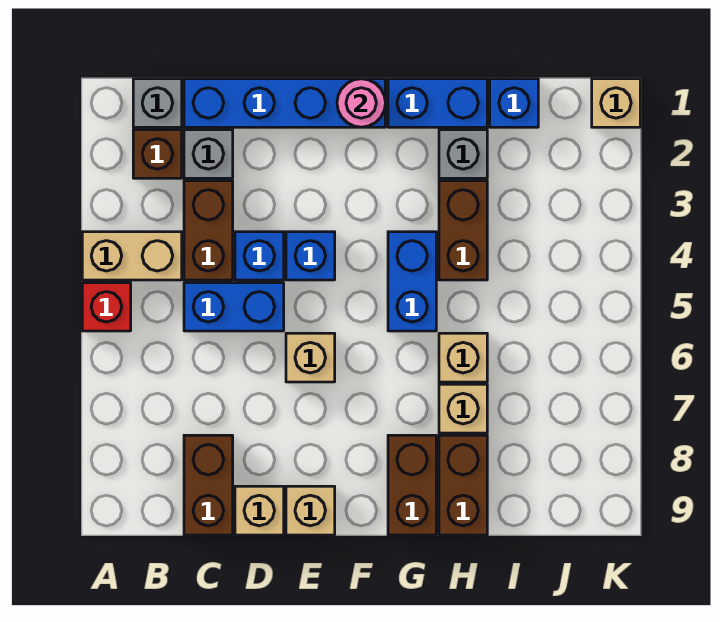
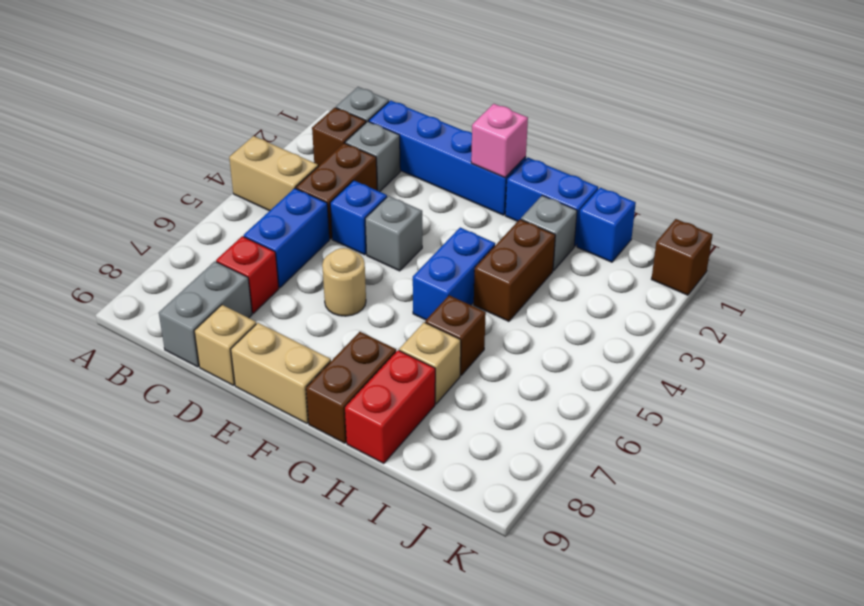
red 1x1 brick [82,283,131,331] -> red 1x1 brick moved to [216,236,279,313]
blue 1x2 brick [184,283,284,331] -> blue 1x2 brick turned to [244,188,329,288]
brown 1x2 brick [184,435,233,535] -> grey 1x2 brick [159,261,252,367]
blue 1x1 brick [286,232,335,280] -> grey 1x1 brick [365,196,422,271]
tan 1x1 brick [286,333,335,382] -> tan 1x1 round brick [322,248,366,316]
tan 1x1 brick [286,486,335,535] -> tan 1x2 brick [231,323,331,423]
pink 1x1 round brick [337,79,385,127] -> pink 1x1 brick [471,104,528,178]
tan 1x1 brick [439,333,487,382] -> brown 1x1 brick [425,295,486,375]
brown 1x2 brick [439,435,487,535] -> red 1x2 brick [345,350,435,463]
tan 1x1 brick [592,79,640,127] -> brown 1x1 brick [652,219,713,295]

